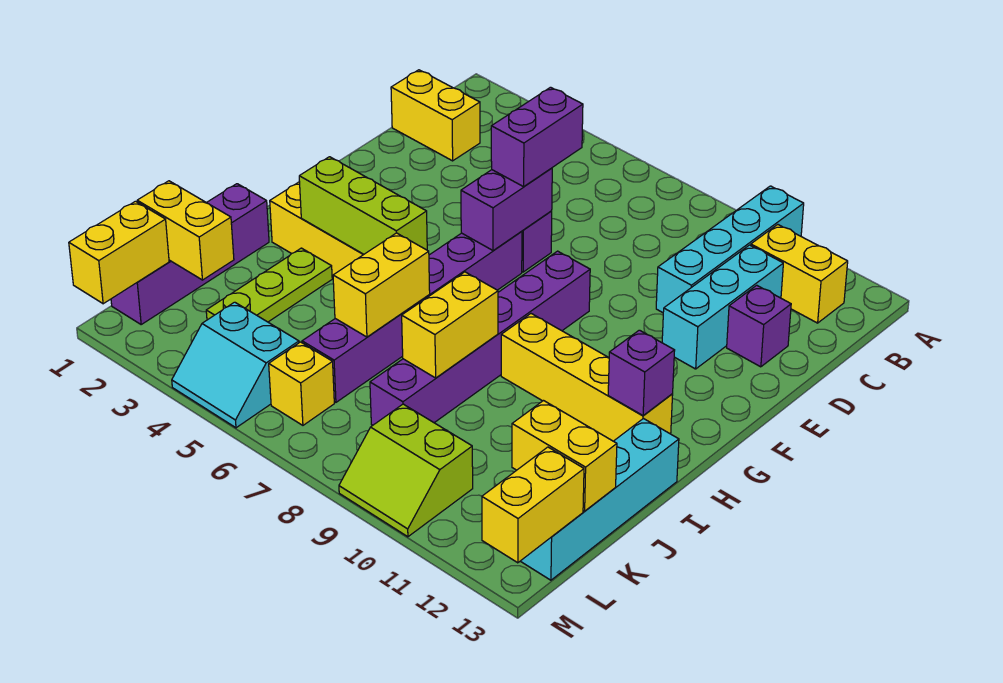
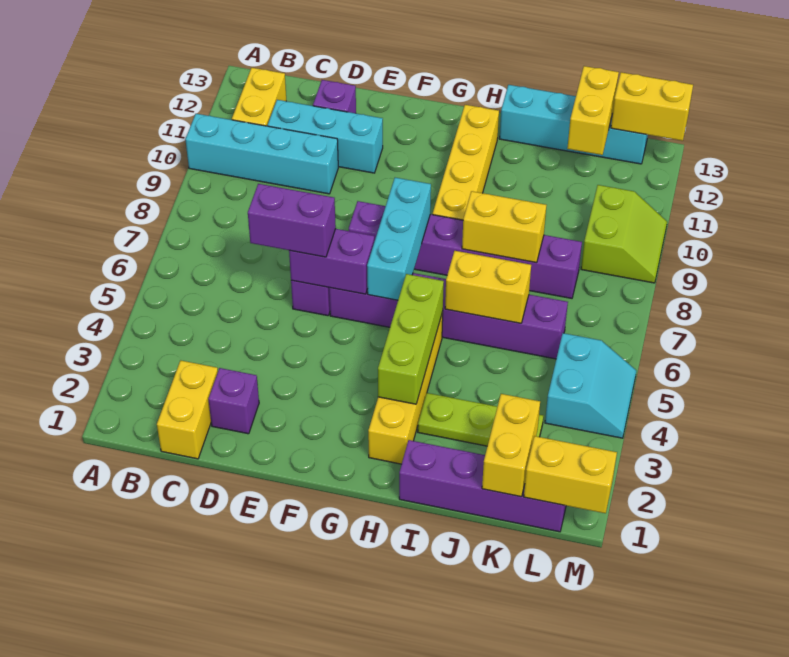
none -> cyan 1x3 brick [367,178,431,300]
purple 1x1 brick [608,330,675,416] -> purple 1x1 brick moved to [208,368,259,434]
yellow 1x1 brick [269,342,334,425] -> none

